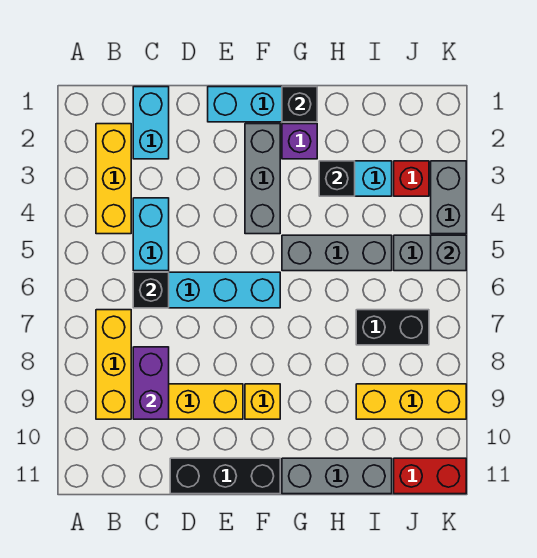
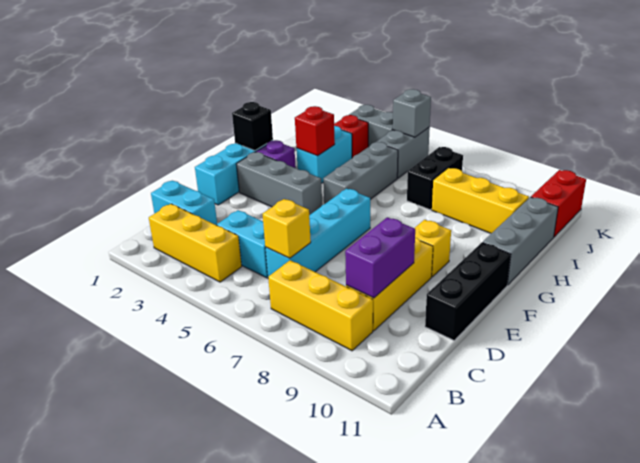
black 1x1 brick [133,272,169,308] -> yellow 1x1 brick [263,199,311,258]
purple 1x2 brick [133,347,169,419] -> purple 1x2 brick turned to [345,217,415,298]
black 1x1 brick [319,161,355,196] -> red 1x1 brick [295,106,335,156]
yellow 1x3 brick [356,384,466,419] -> yellow 1x3 brick turned to [432,168,529,233]

